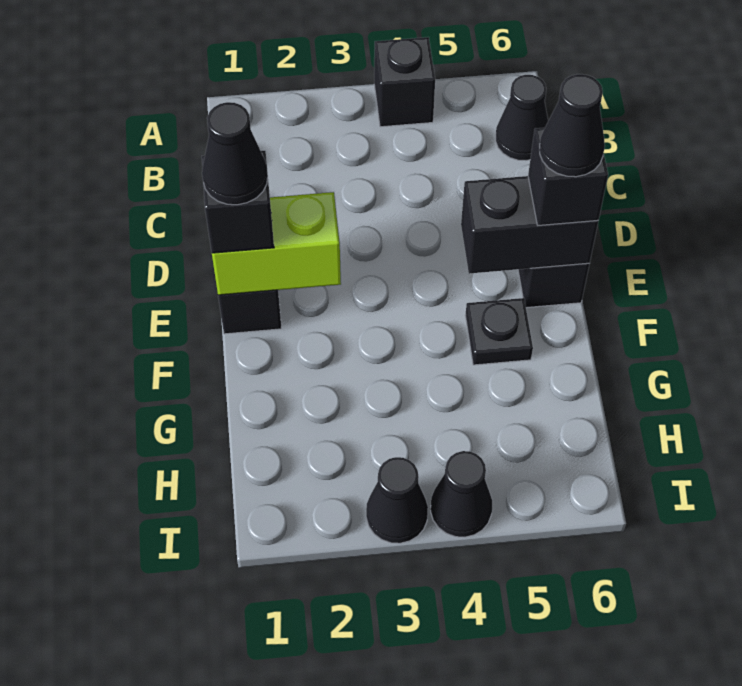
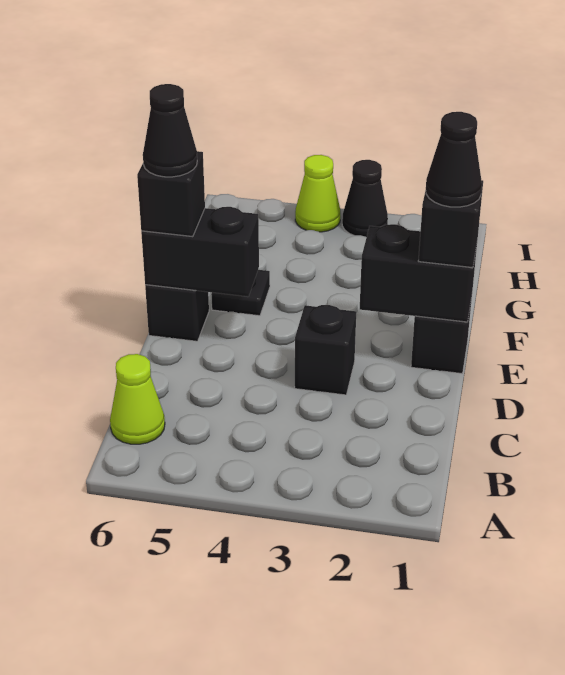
black 1x1 brick [374,37,435,127] -> black 1x1 brick moved to [295,305,356,395]
black 1x1 cone [496,75,548,161] -> lime 1x1 cone [110,354,165,444]
lime 1x2 brick [212,192,341,295] -> black 1x2 brick [360,224,477,322]
black 1x1 cone [431,451,492,537] -> lime 1x1 cone [295,155,340,232]

